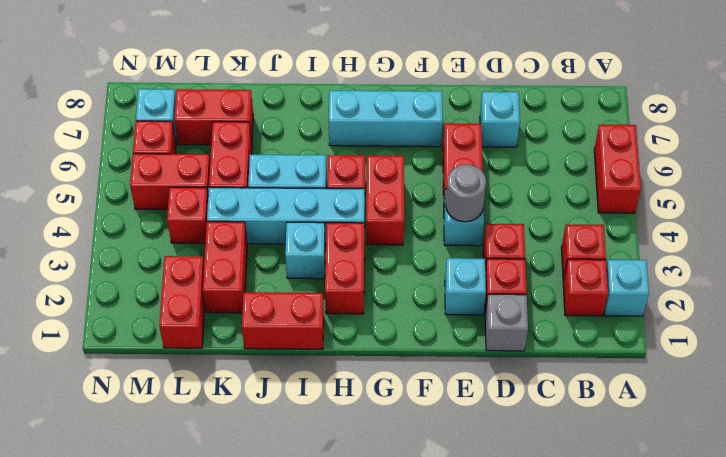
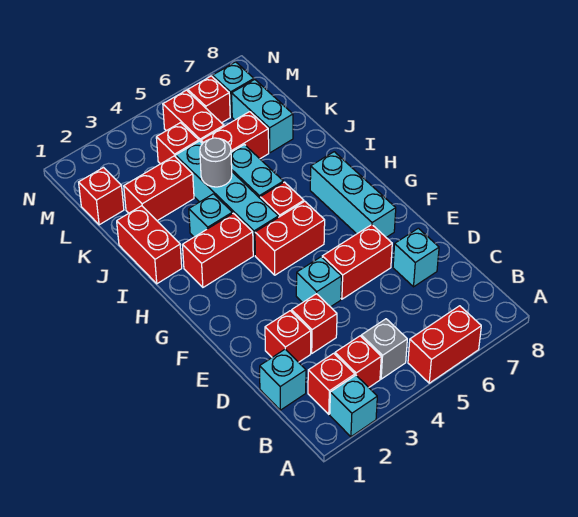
grey 1x1 brick [485,294,528,351] -> grey 1x1 brick moved to [361,319,407,379]
cyan 1x1 brick [445,258,486,315] -> cyan 1x1 brick moved to [260,349,306,410]
grey 1x1 round brick [446,164,486,222] -> grey 1x1 round brick moved to [200,138,232,187]
red 1x2 brick [174,89,253,145] -> cyan 1x2 brick [232,79,293,153]
red 1x2 brick [159,256,205,348] -> red 1x1 brick [79,168,124,225]

